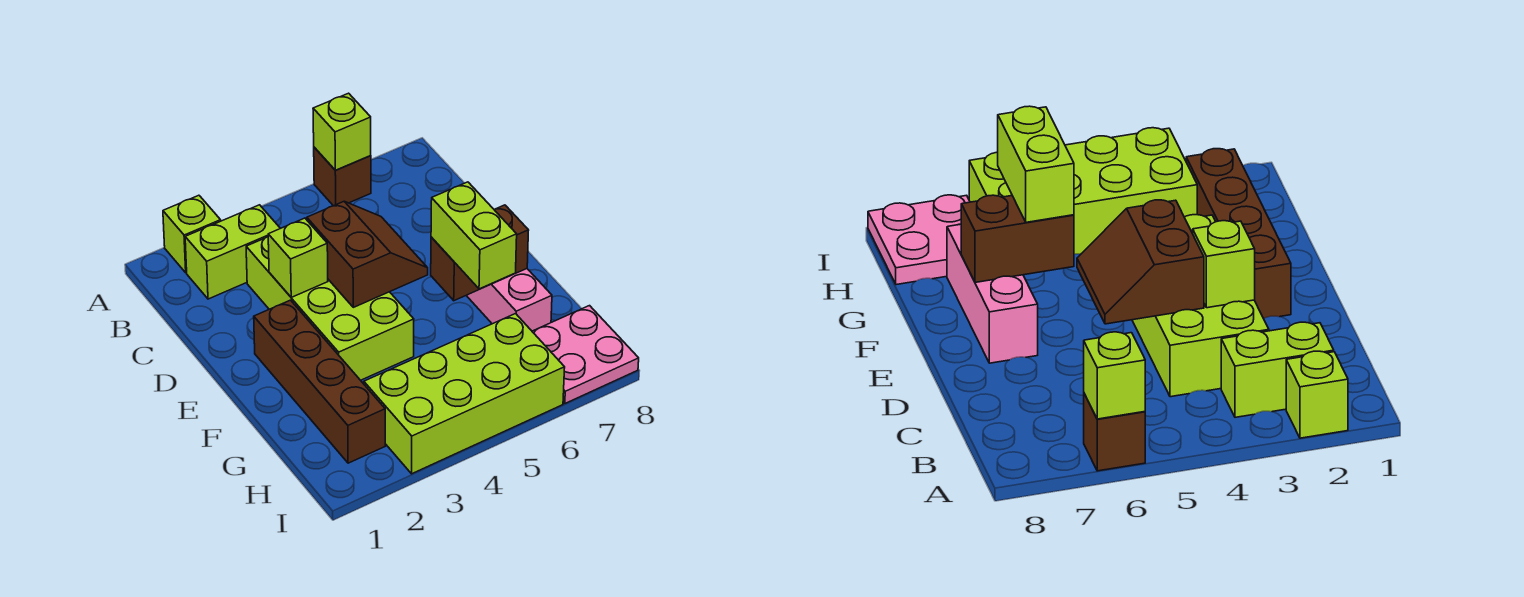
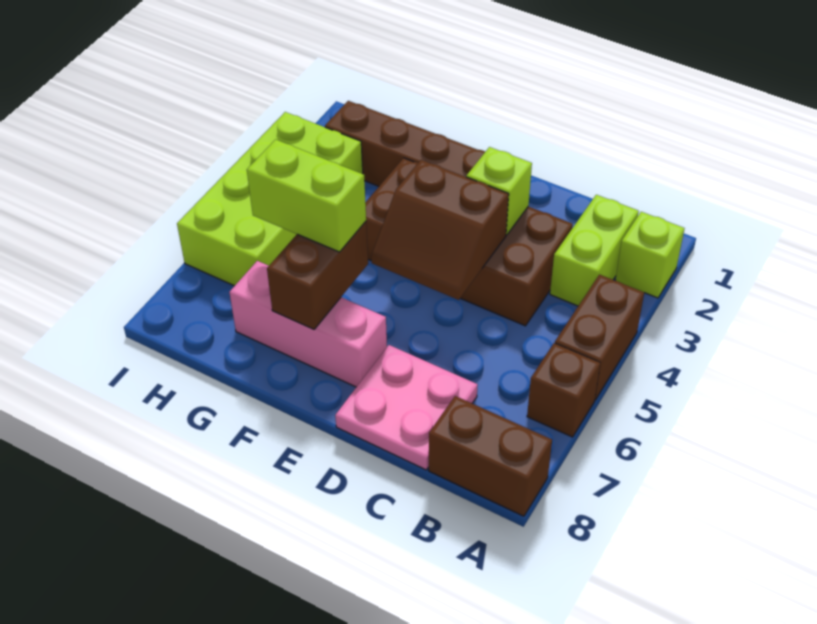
none -> brown 1x2 brick [555,275,644,400]
lime 1x1 brick [313,93,371,170] -> none
none -> brown 1x2 brick [429,396,552,516]
lime 2x4 brick [246,237,414,380] -> brown 2x4 brick [365,158,573,326]
pink 2x2 plate [532,306,639,403] -> pink 2x2 plate moved to [335,345,478,470]

